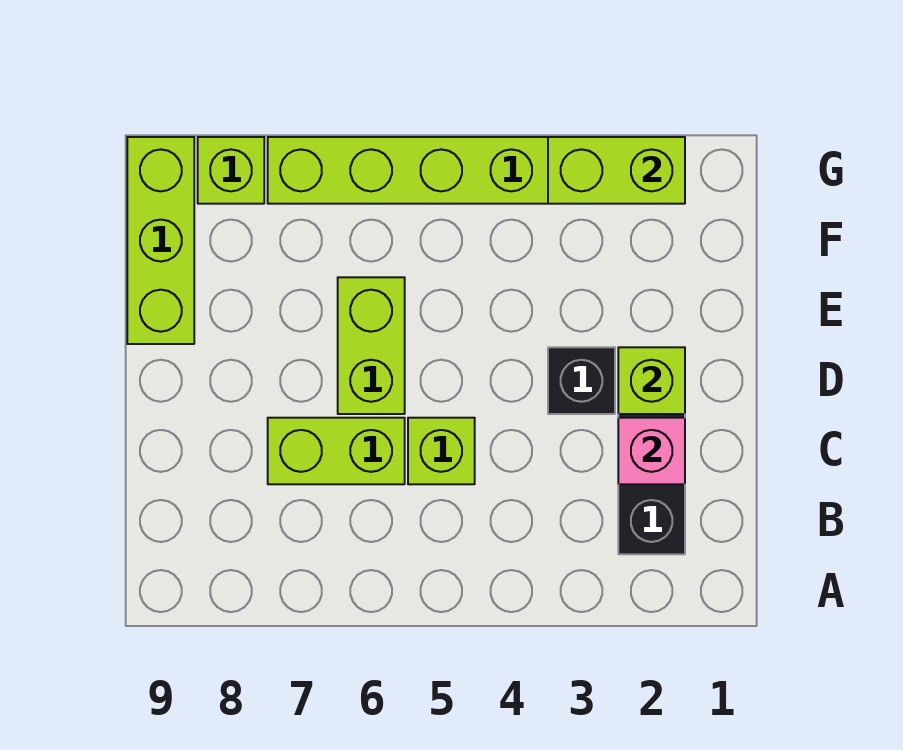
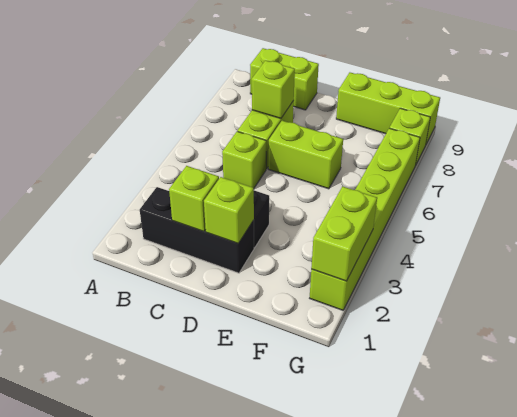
none -> lime 1x2 brick [250,48,319,110]
pink 1x1 brick [618,418,685,484] -> lime 1x1 brick [169,166,219,232]
none -> lime 1x1 brick [252,60,295,119]

